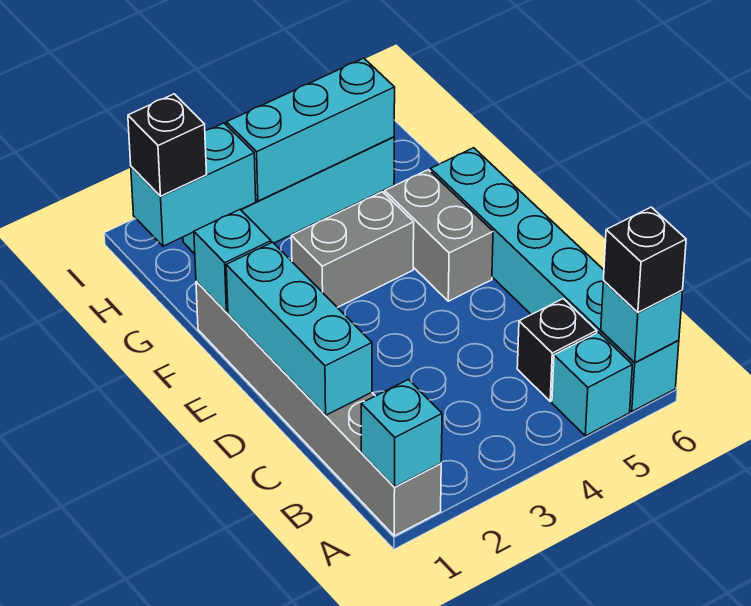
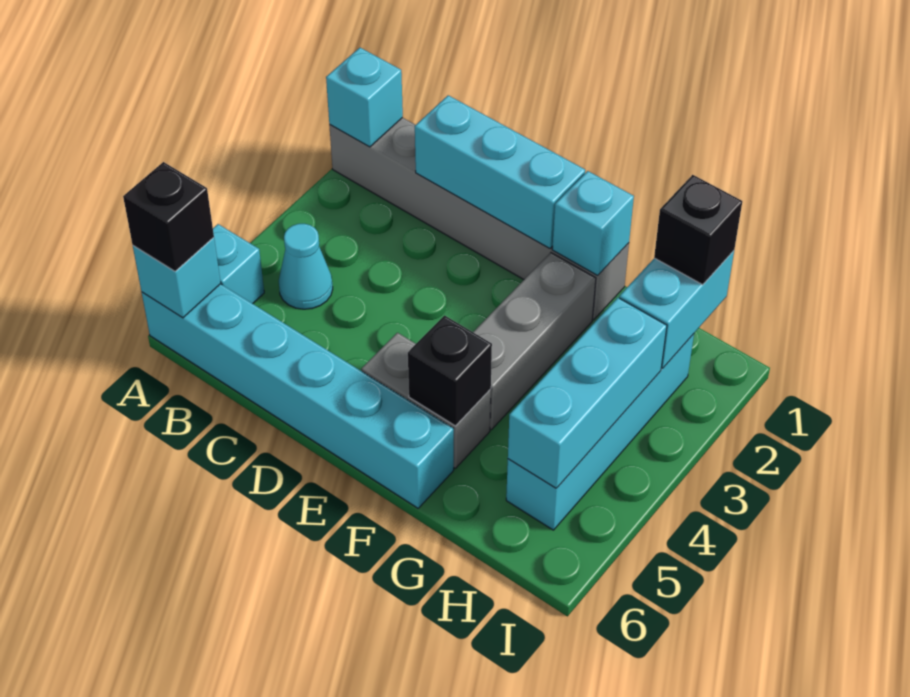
none -> cyan 1x1 cone [279,224,333,309]
black 1x1 brick [517,299,597,401] -> black 1x1 brick moved to [408,316,492,426]
grey 1x2 brick [291,192,414,308] -> grey 1x3 brick [473,253,596,430]

